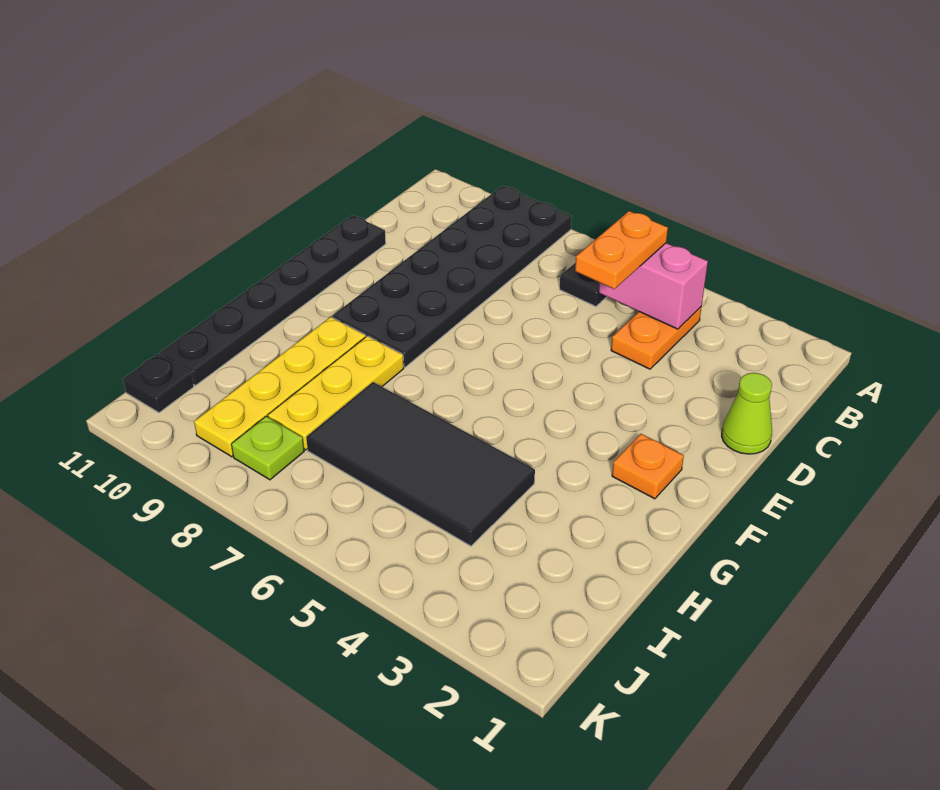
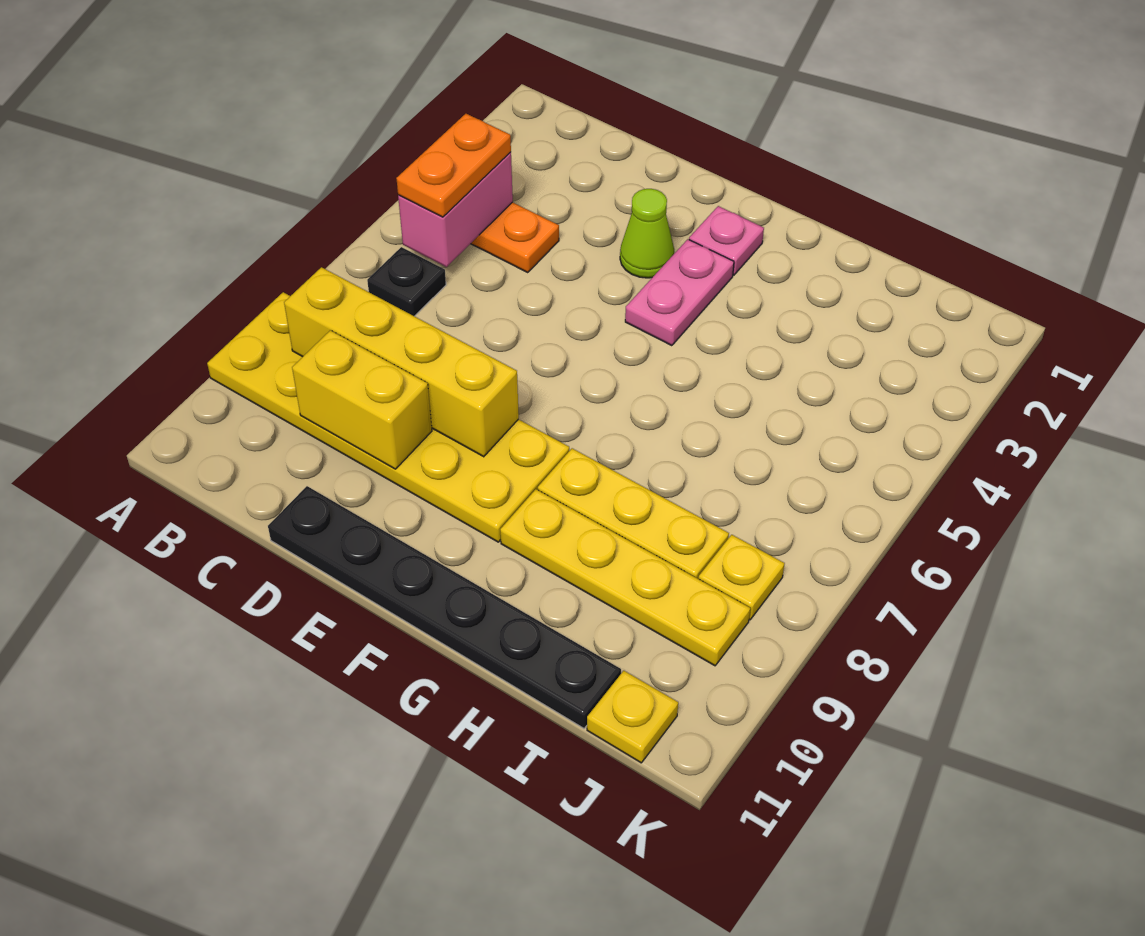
black 2x6 plate [332,186,572,367] -> yellow 2x6 plate [207,292,569,542]
orange 1x2 plate [575,211,668,289] -> orange 1x2 plate turned to [396,114,511,217]
none -> yellow 1x4 brick [284,267,519,457]
none -> yellow 1x2 brick [292,330,432,469]
lime 1x1 cone [722,373,772,454] -> lime 1x1 cone moved to [620,189,674,278]
orange 1x1 plate [612,434,684,499] -> pink 1x1 plate [689,206,764,275]
none -> pink 1x2 plate [625,239,734,346]
black 2x4 tile [306,382,535,546] -> none
lime 1x1 plate [231,416,304,480] -> yellow 1x1 plate [698,535,785,620]
black 1x1 plate [123,354,194,413] -> yellow 1x1 plate [587,671,678,763]

